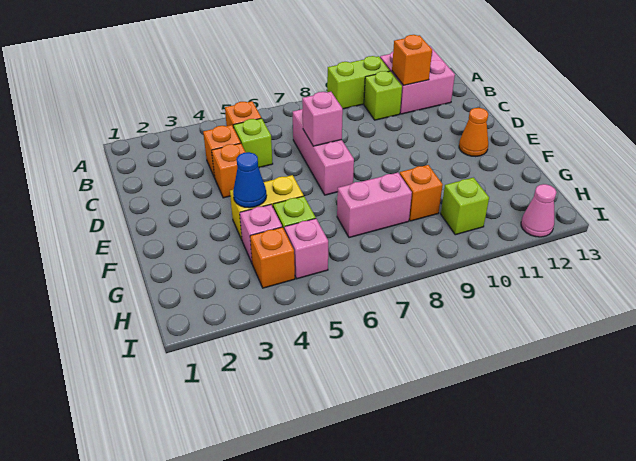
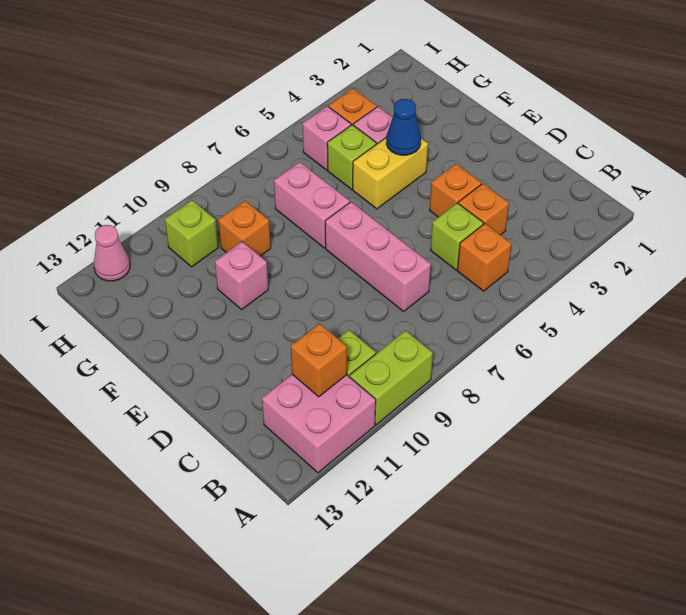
pink 1x1 brick [302,92,343,146] -> pink 1x1 brick moved to [215,242,268,309]
orange 1x1 cone [459,108,488,157] -> none
pink 1x2 brick [337,172,412,238] -> pink 1x2 brick turned to [274,162,350,248]

